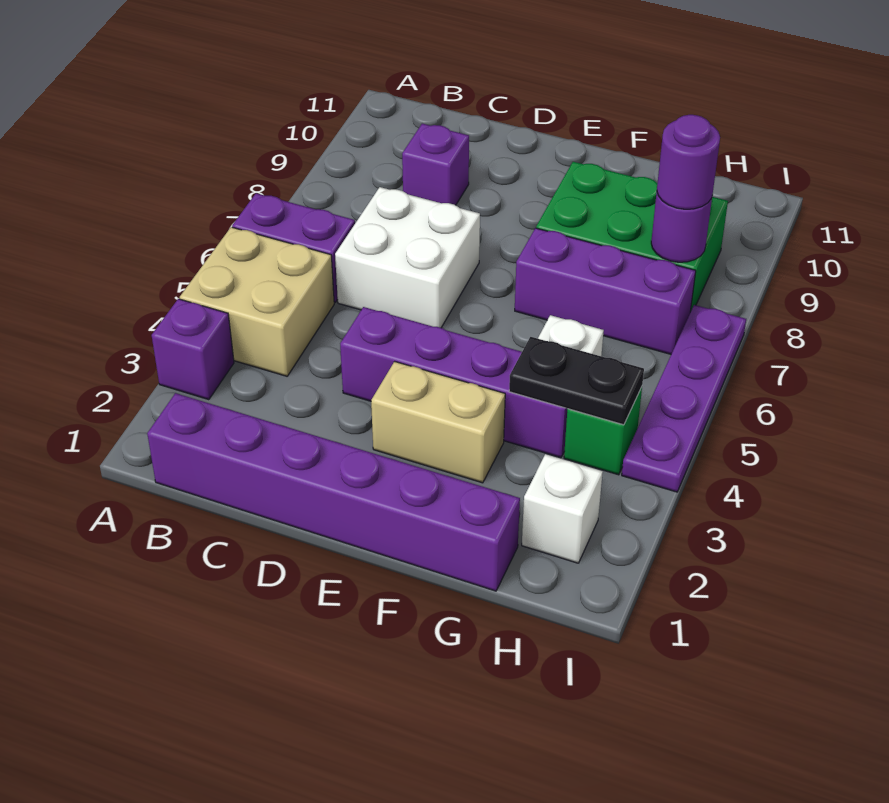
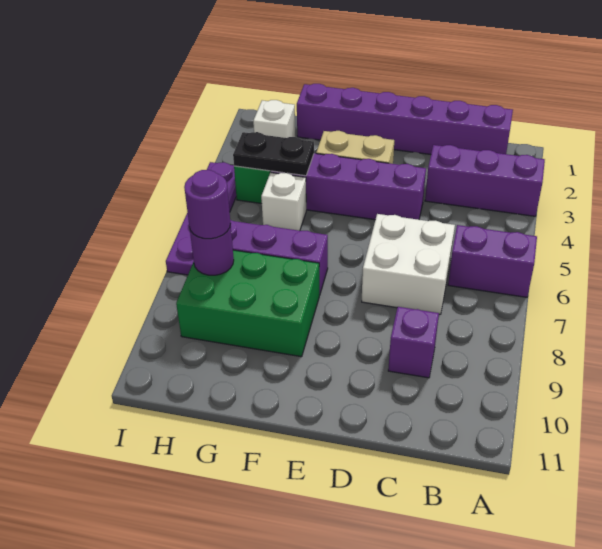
purple 1x1 brick [152,299,234,400] -> purple 1x3 brick [425,145,545,216]
tan 2x2 brick [180,227,334,376] -> none

